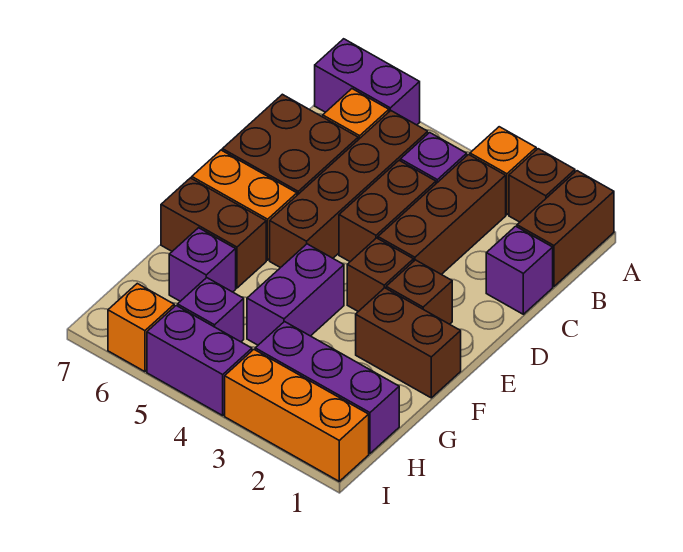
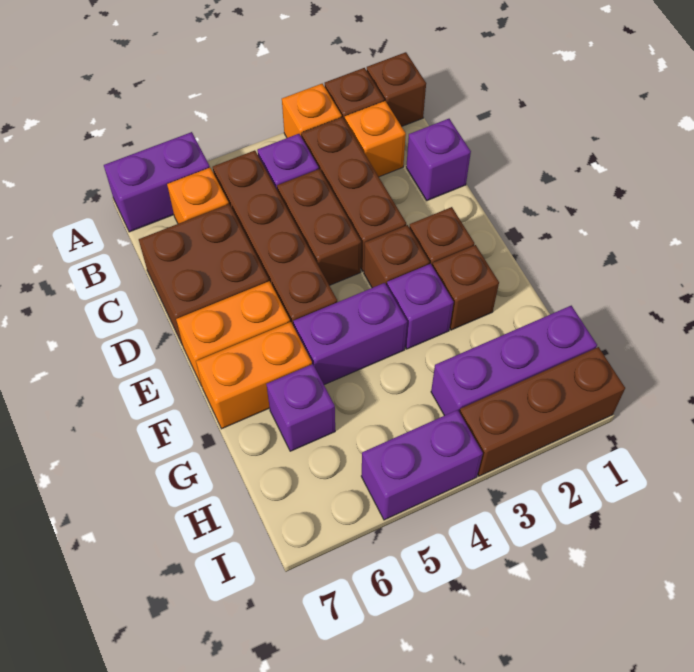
brown 1x2 brick [517,171,614,286] -> brown 1x1 brick [367,52,426,126]
brown 1x2 brick [356,288,461,398] -> brown 1x1 brick [432,245,499,330]
purple 1x2 brick [247,244,344,345] -> purple 1x2 brick turned to [293,283,407,385]
brown 1x2 brick [161,178,266,288] -> orange 1x2 brick [196,322,312,429]
purple 1x1 brick [178,278,244,342] -> purple 1x1 brick moved to [387,264,454,349]
orange 1x3 brick [225,350,369,481] -> brown 1x3 brick [460,347,625,476]
orange 1x1 brick [108,284,174,372] -> orange 1x1 brick moved to [345,101,406,177]

